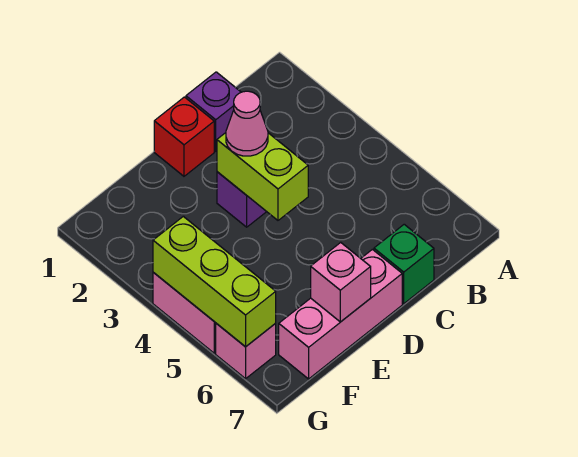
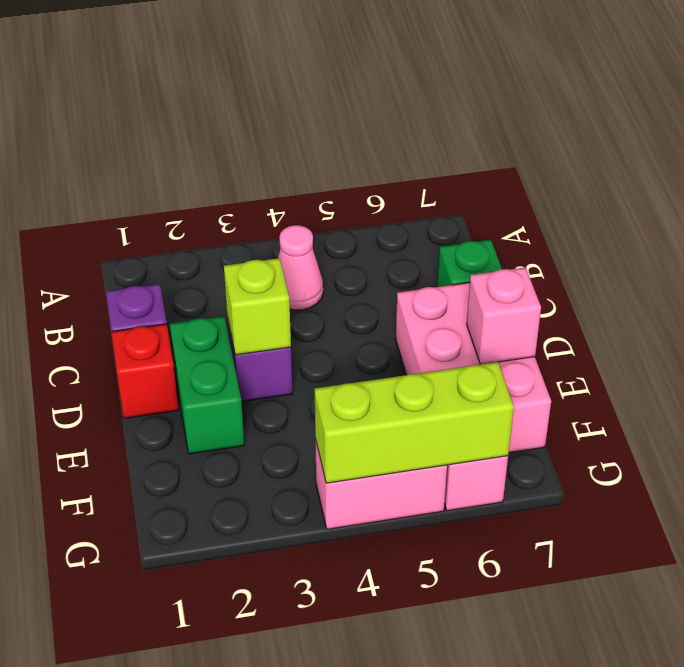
none -> green 1x2 brick [170,316,244,454]
lime 1x2 brick [217,133,308,220] -> lime 1x1 brick [224,258,291,355]
pink 1x1 cone [226,91,268,156] -> pink 1x1 cone moved to [278,225,323,310]
pink 1x3 brick [279,249,402,379] -> pink 2x3 brick [396,283,551,453]

